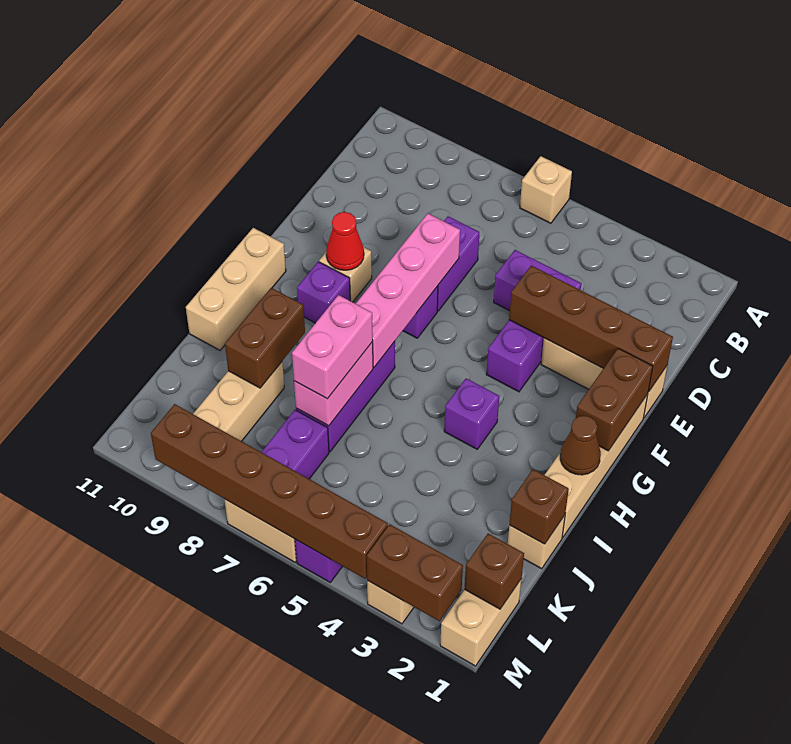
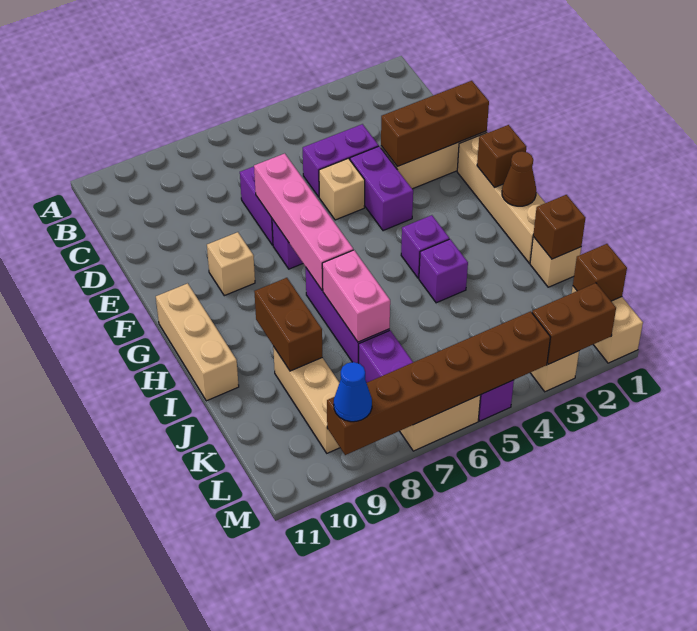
tan 1x1 brick [520,156,572,223] -> tan 1x1 brick moved to [319,158,365,220]
brown 1x4 brick [509,266,673,392] -> brown 1x3 brick [381,81,489,167]
brown 1x2 brick [576,348,653,451] -> brown 1x1 brick [477,125,526,188]
red 1x1 cone [326,212,364,270] -> none
purple 1x1 brick [297,262,350,323] -> purple 1x1 brick moved to [419,239,468,303]
pink 1x2 brick [292,295,373,399] -> none
none -> blue 1x1 cone [334,362,372,422]

